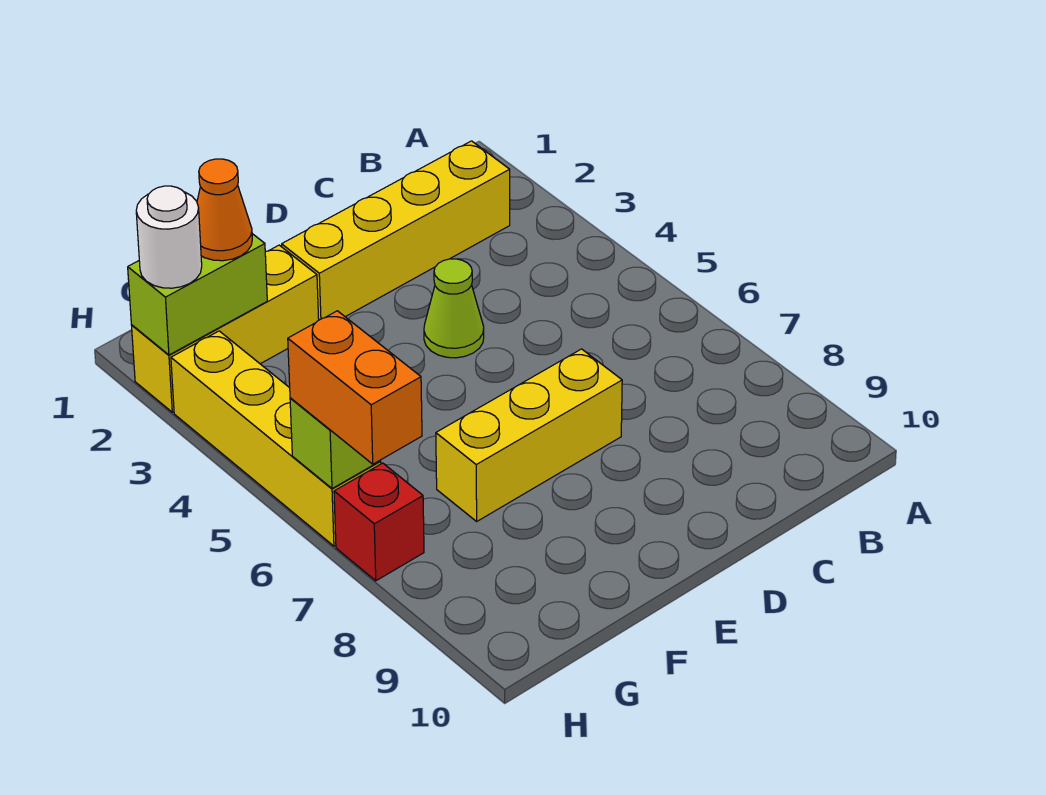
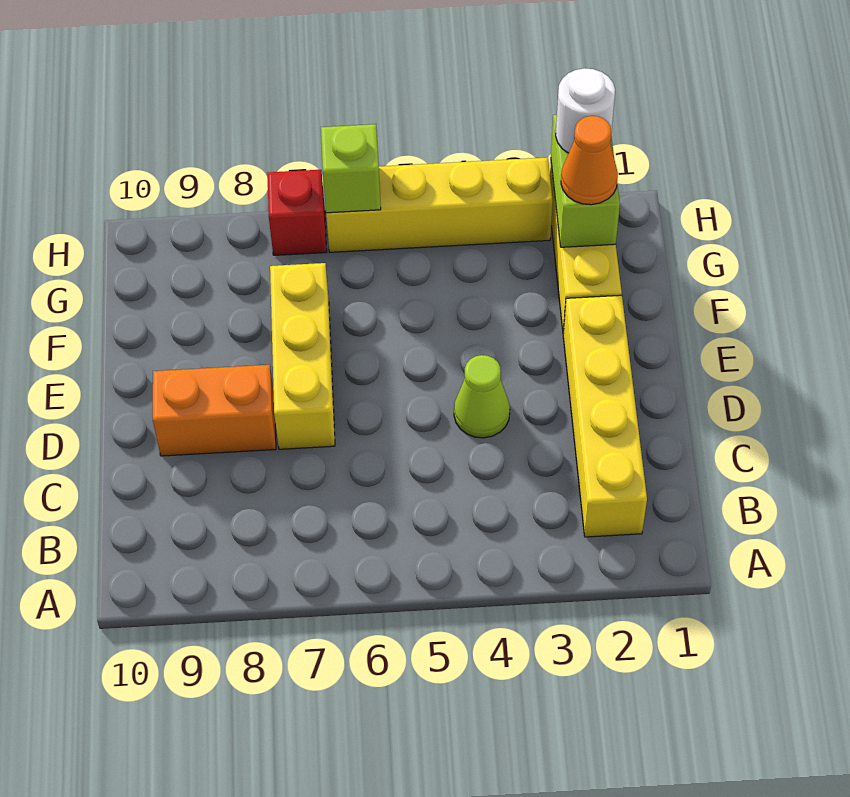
orange 1x2 brick [288,311,422,464] -> orange 1x2 brick moved to [153,365,276,456]

